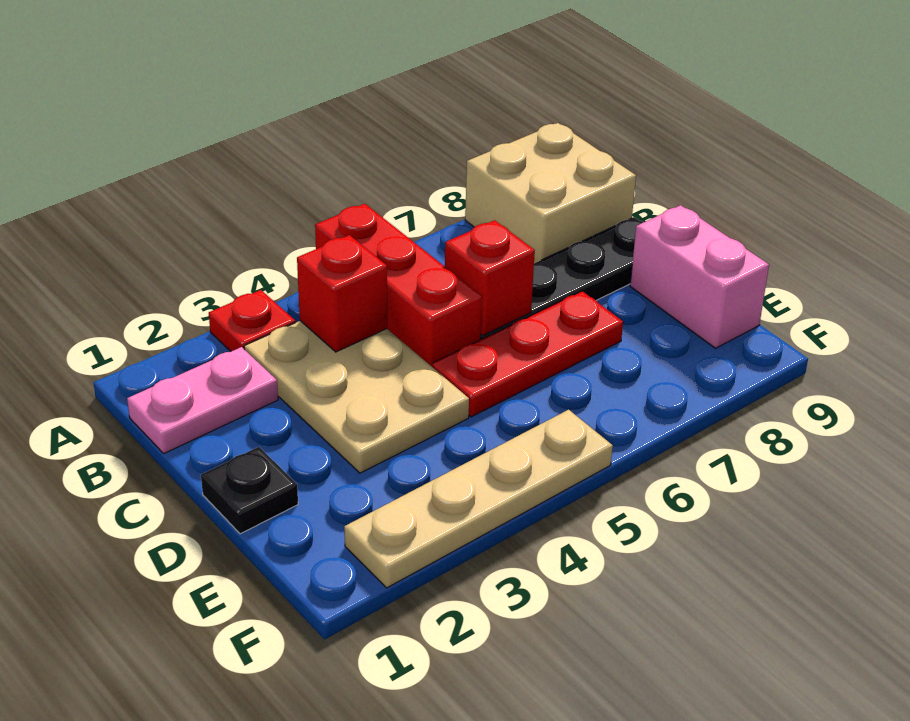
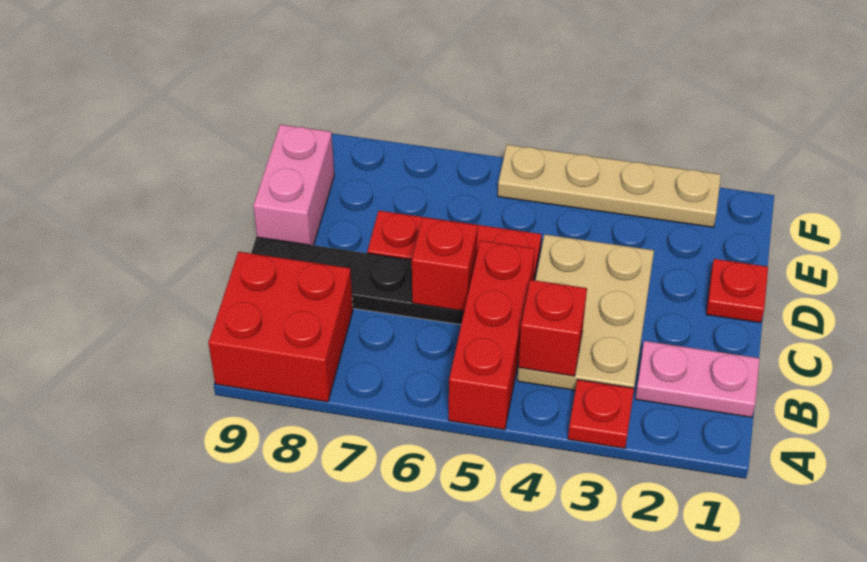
tan 2x2 brick [465,123,636,263] -> red 2x2 brick [208,252,353,402]
black 1x1 plate [201,447,298,534] -> red 1x1 plate [706,259,768,323]

